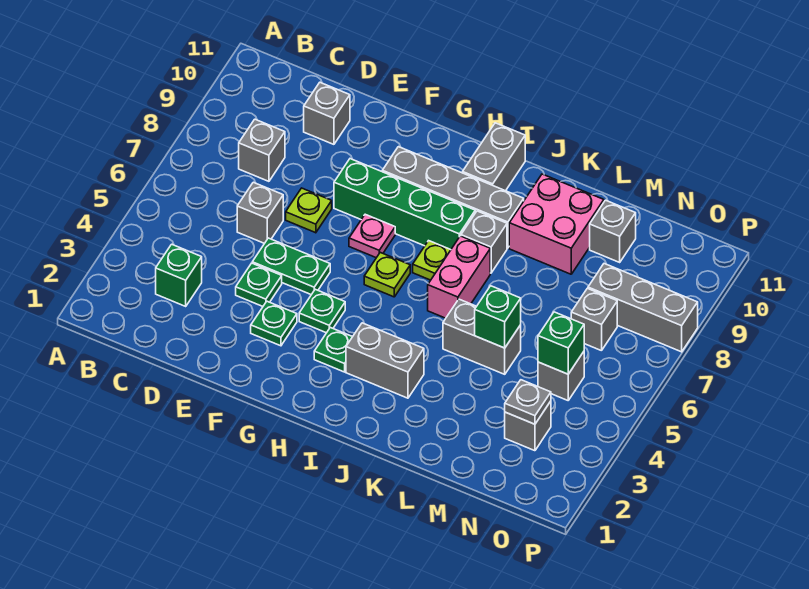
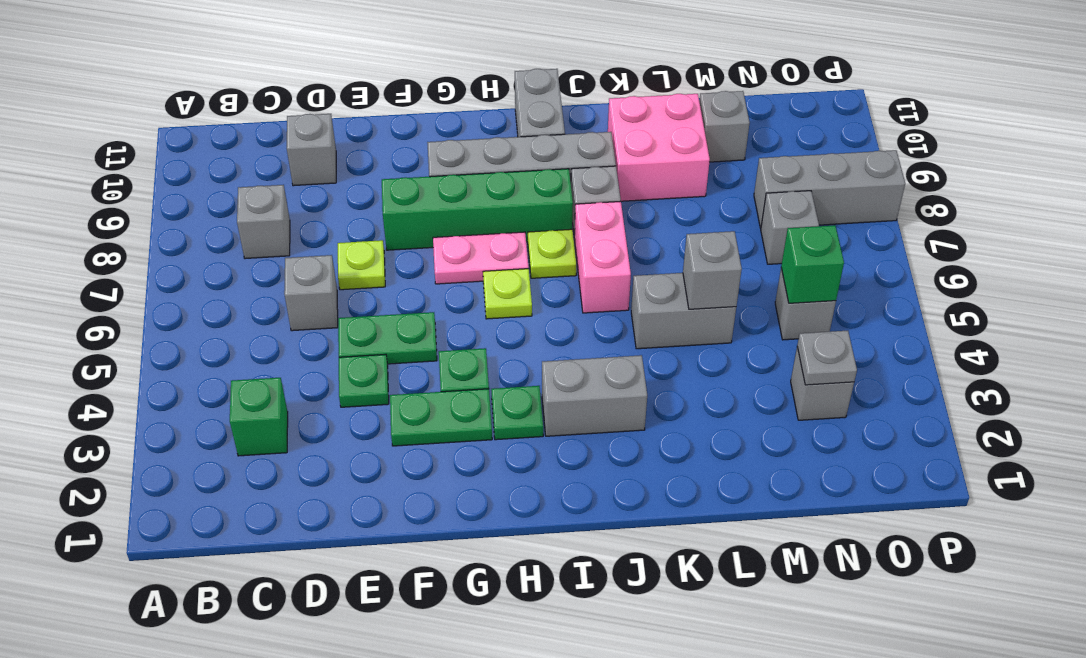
green 1x1 plate [251,301,297,346] -> green 1x2 plate [390,389,492,446]
pink 1x1 plate [349,214,395,258] -> pink 1x2 plate [433,232,529,284]
green 1x1 brick [475,286,521,348] -> grey 1x1 brick [683,231,742,309]

